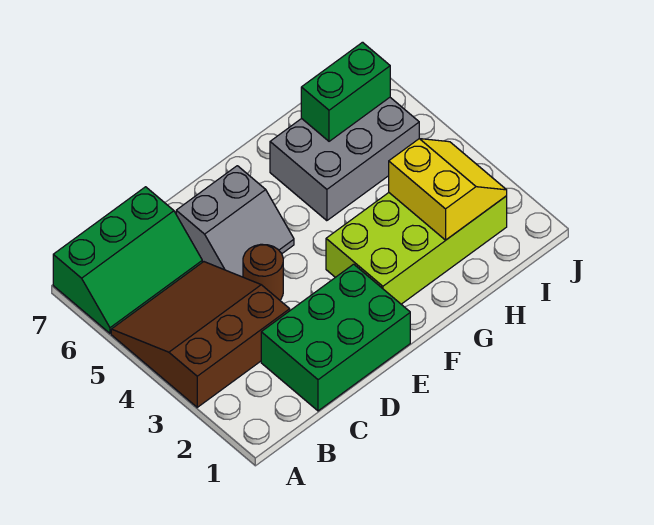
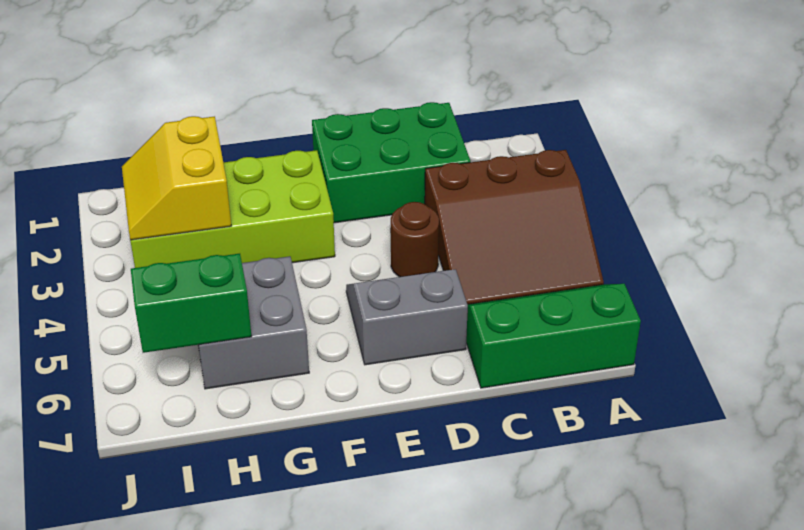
grey 2x3 brick [270,98,419,221] -> grey 2x2 brick [198,256,309,389]

